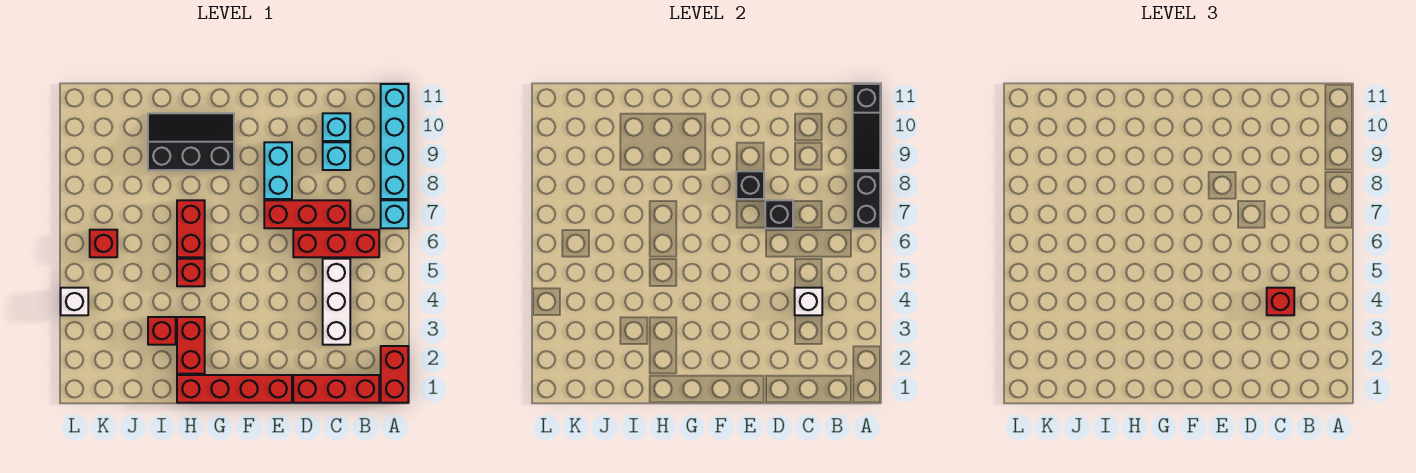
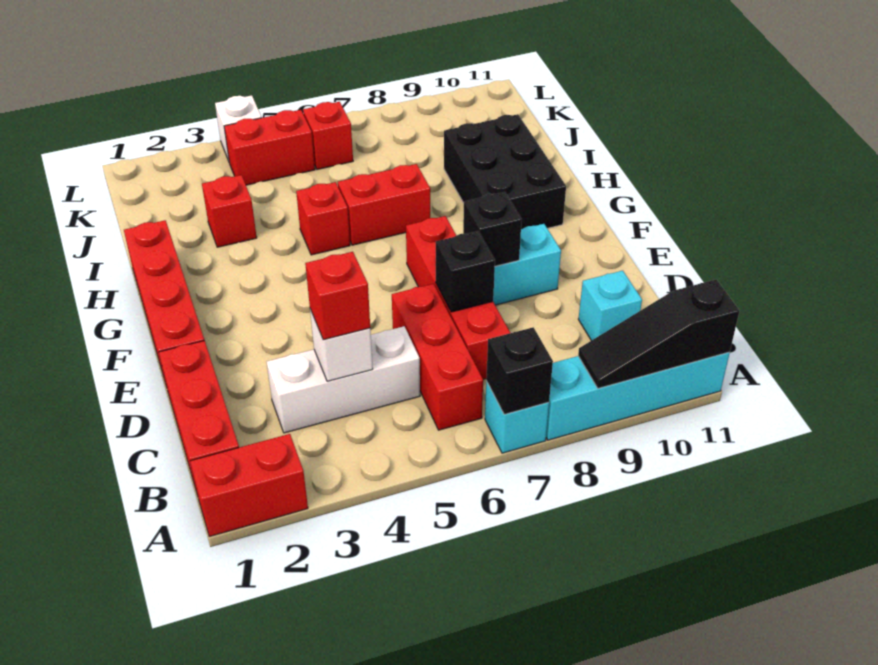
black 1x2 brick [853,171,880,228] -> black 1x1 brick [486,327,553,414]
red 1x3 brick [264,200,350,228] -> red 1x4 brick [406,216,510,379]
cyan 1x1 brick [323,142,350,170] -> none
black 2x3 slope [148,113,234,170] -> black 2x3 brick [444,114,566,229]
red 1x2 brick [177,317,205,374] -> red 1x2 brick moved to [224,110,315,185]

